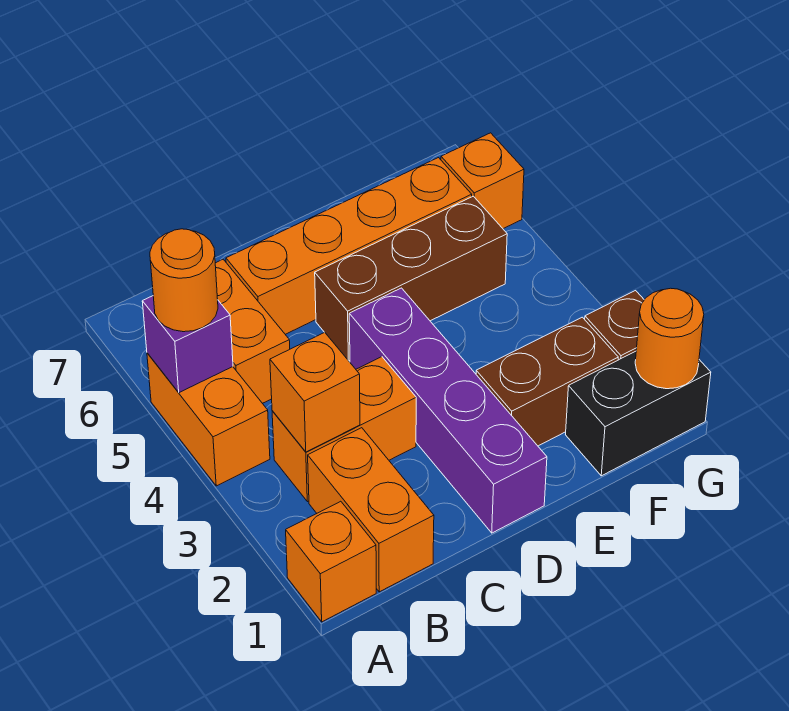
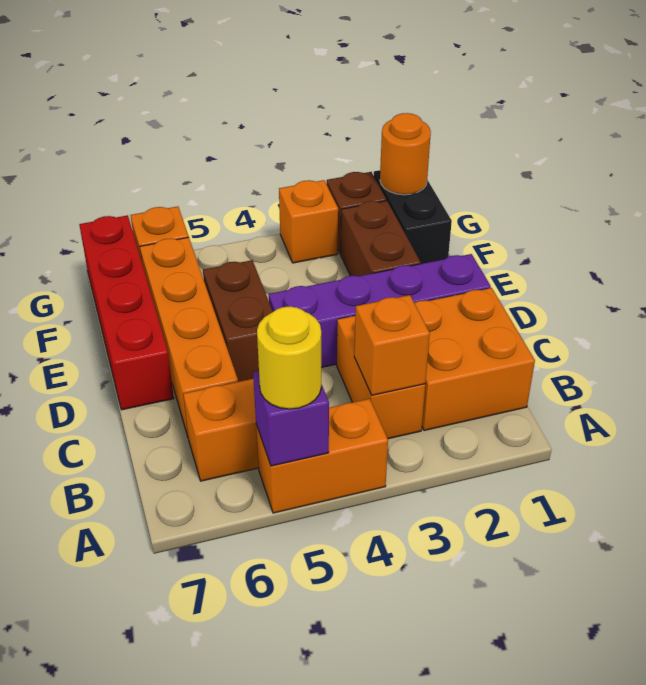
orange 1x1 brick [286,501,376,622] -> orange 1x1 brick moved to [279,180,338,263]
orange 1x1 round brick [150,229,218,332] -> yellow 1x1 round brick [257,306,321,409]
orange 1x2 brick [308,428,434,592] -> orange 2x2 brick [414,288,535,431]
brown 1x3 brick [315,196,507,361] -> brown 1x2 brick [203,260,273,382]
none -> red 1x4 brick [79,215,174,410]

